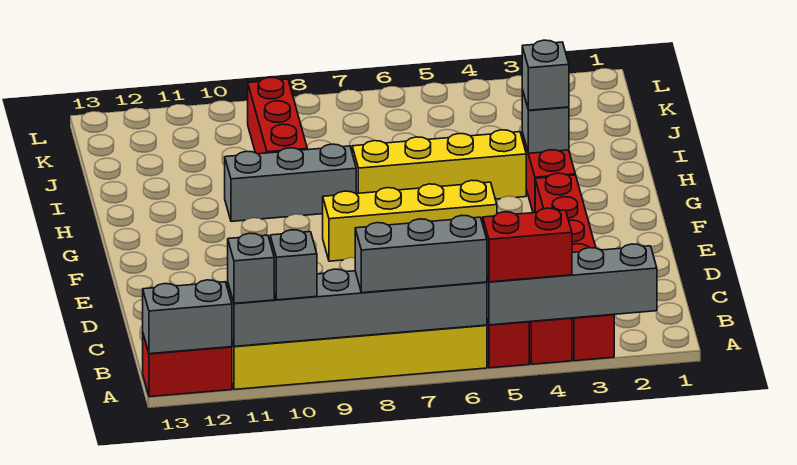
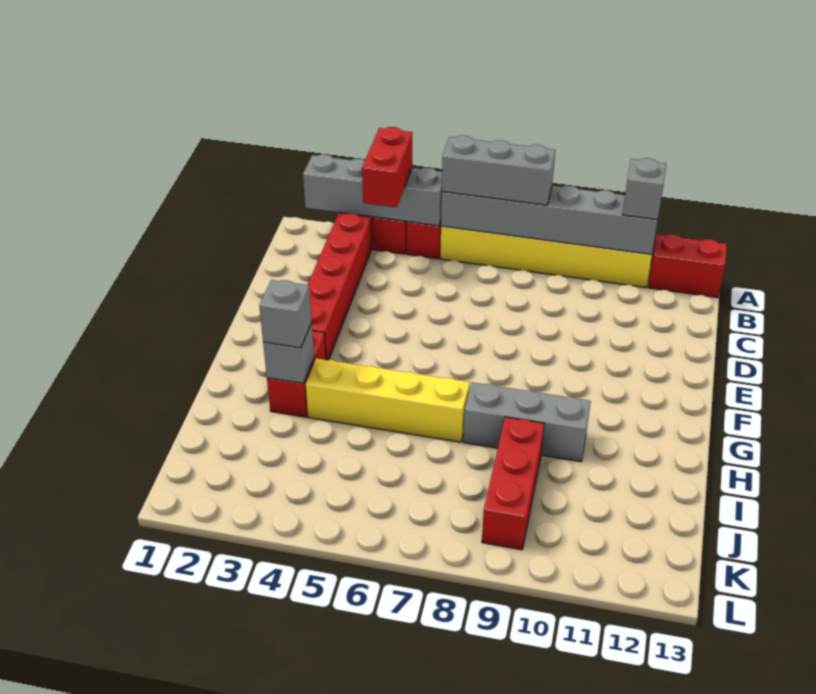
red 1x2 brick [483,208,572,282] -> red 1x2 brick turned to [362,127,412,208]
grey 1x1 brick [270,230,317,300] -> none
grey 1x2 brick [143,280,232,354] -> none
yellow 1x4 brick [323,180,497,261] -> none

